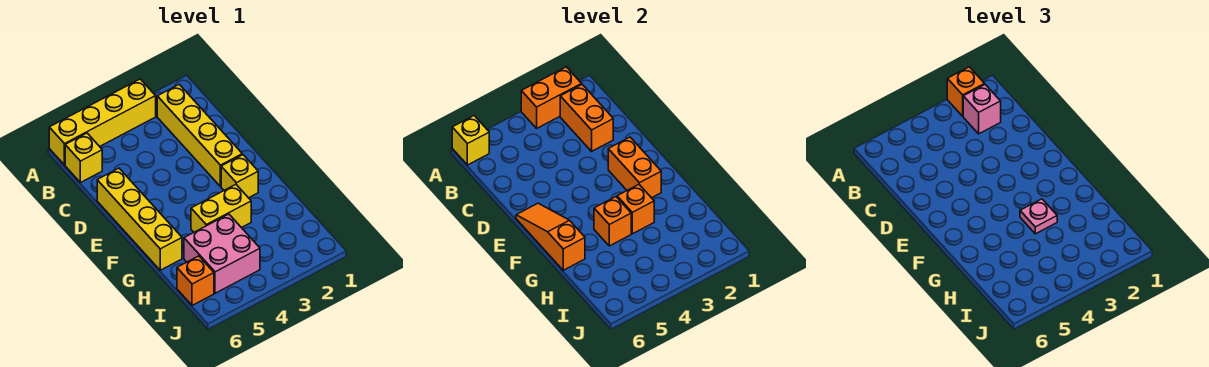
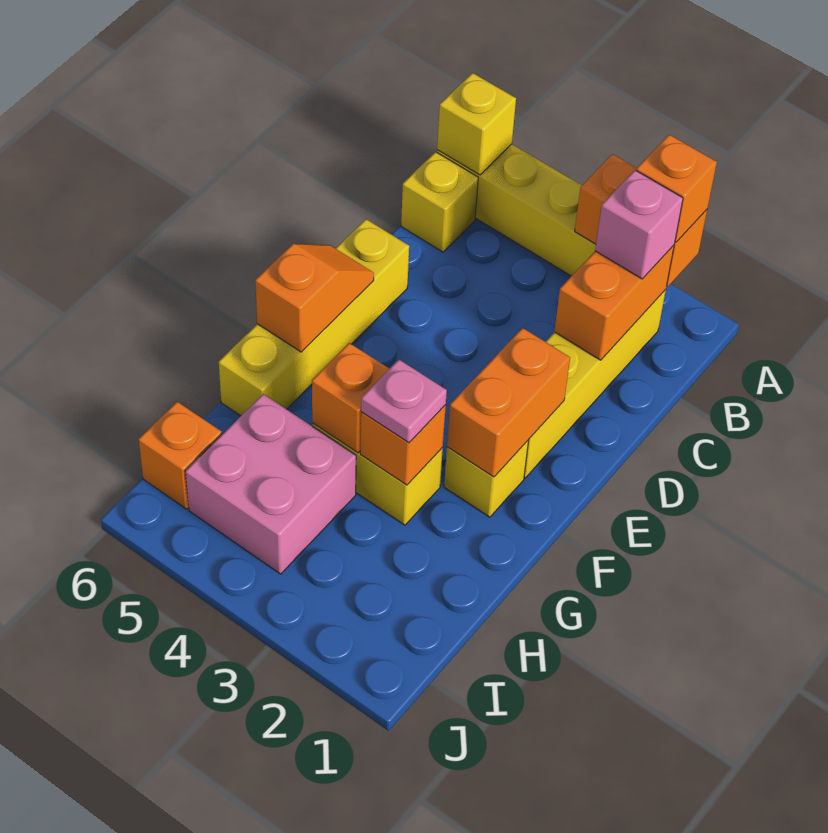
orange 1x3 slope [516,203,585,270] -> orange 1x2 slope [255,244,374,352]

